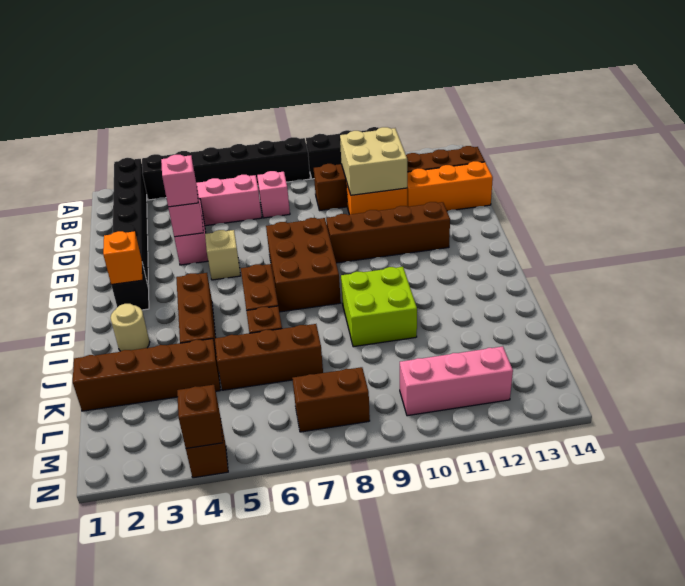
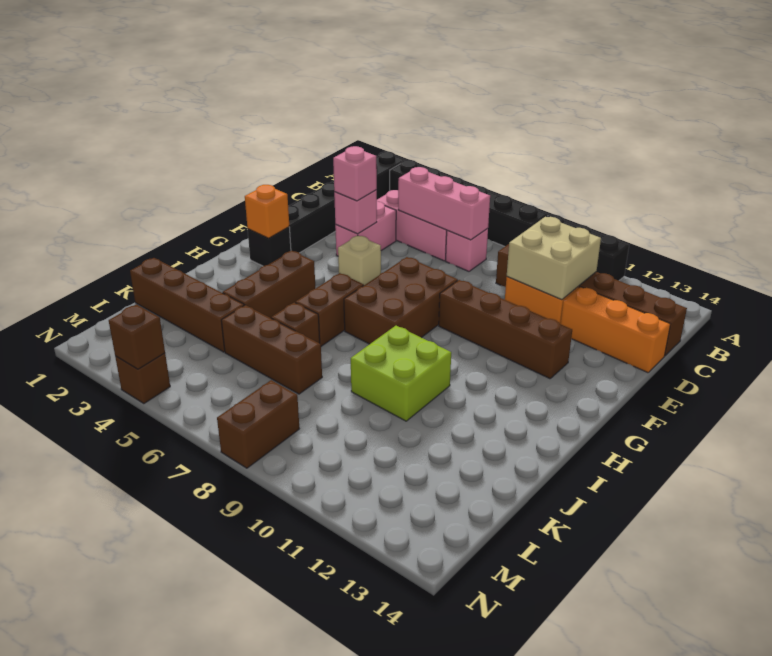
tan 1x1 round brick [111,304,150,351] -> none
brown 1x2 brick [292,367,370,432] -> brown 1x2 brick turned to [217,380,299,468]
pink 1x3 brick [400,346,513,416] -> pink 1x3 brick moved to [398,167,490,240]

